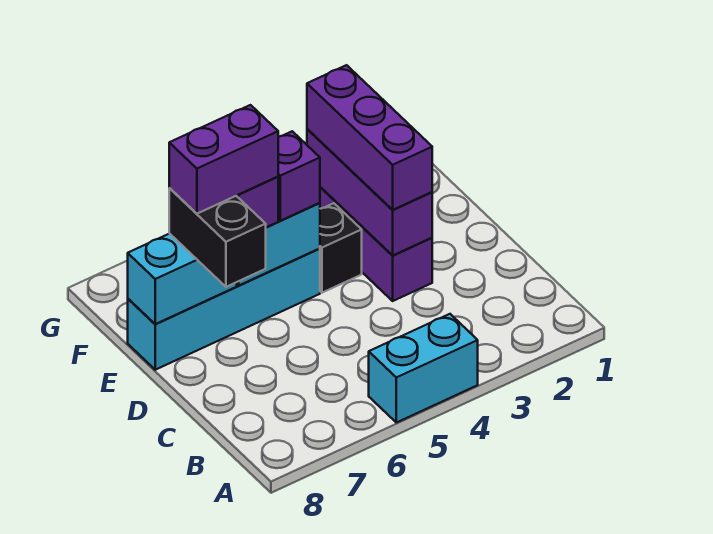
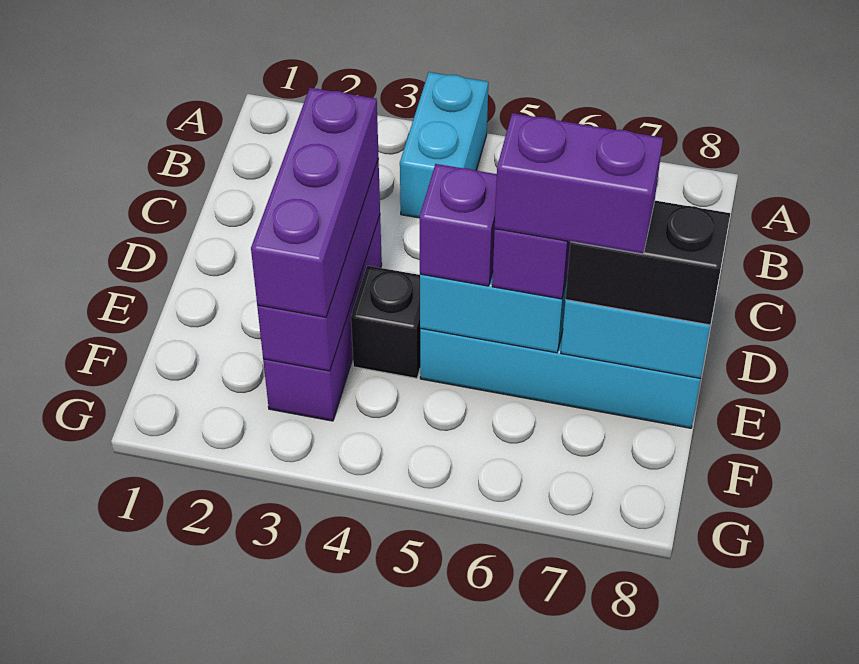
cyan 1x2 brick [369,314,478,423] -> cyan 1x2 brick turned to [400,72,488,218]
black 1x2 brick [169,188,266,287] -> black 1x2 brick turned to [565,201,730,325]

